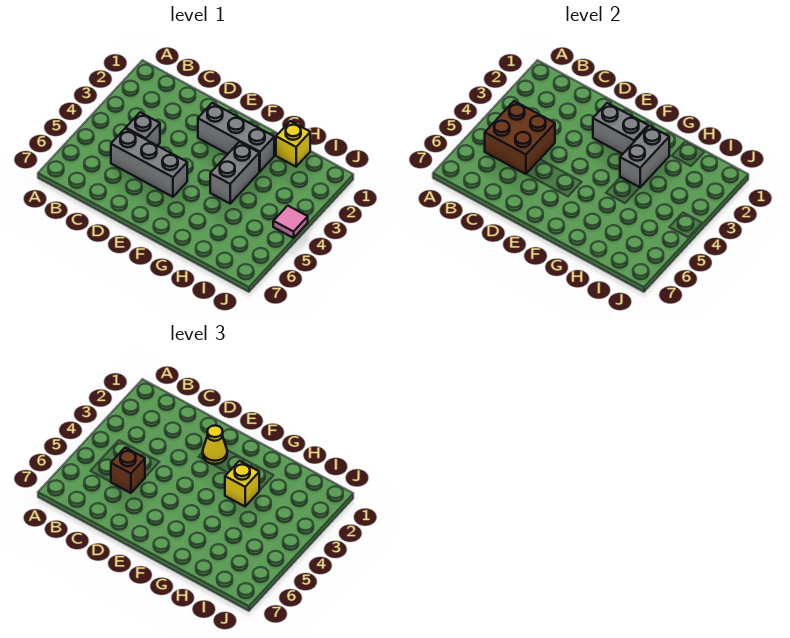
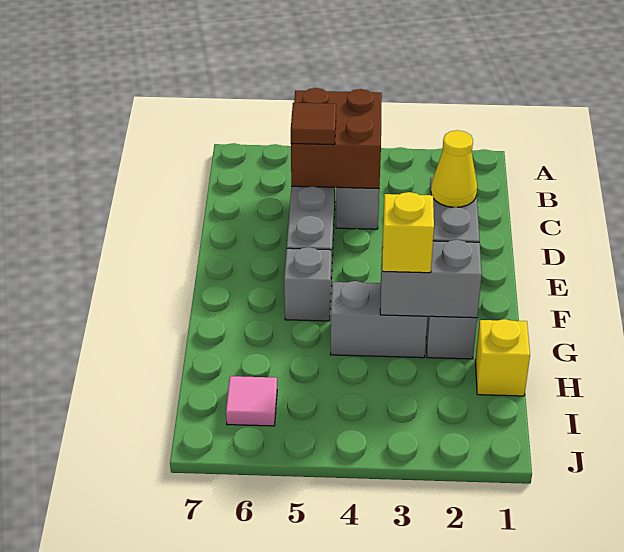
brown 1x1 brick [111,448,145,493] -> brown 1x1 tile [291,103,336,145]
none -> grey 1x1 brick [284,247,331,321]
pink 1x1 tile [273,206,308,238] -> pink 1x1 tile moved to [226,376,277,426]

